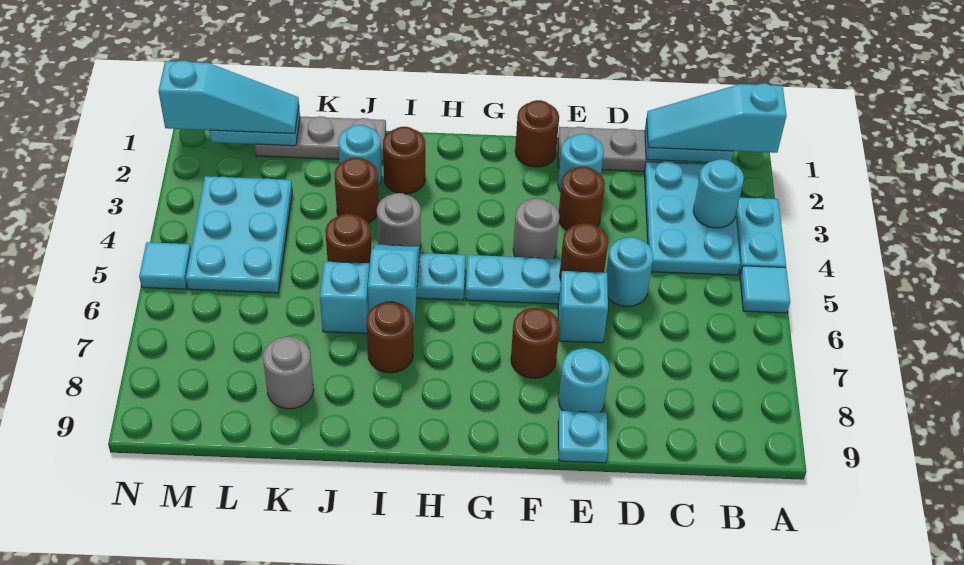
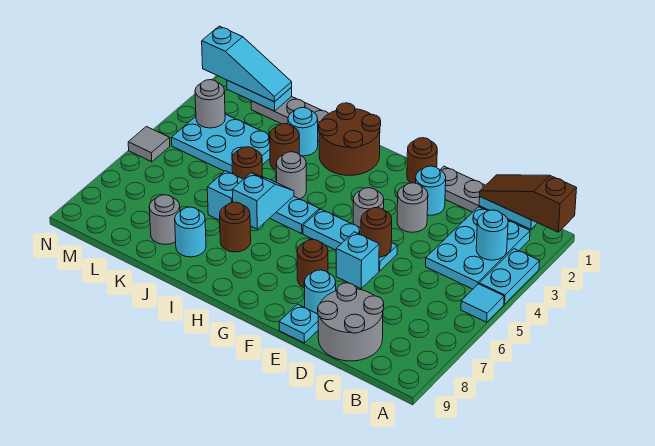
cyan 1x3 slope [647,84,787,153] -> brown 1x3 slope [480,175,577,232]
none -> grey 2x2 round brick [318,283,384,361]
cyan 1x1 round brick [606,237,654,307] -> cyan 1x1 round brick moved to [175,207,206,257]
brown 1x1 round brick [559,166,605,231] -> grey 1x1 round brick [397,183,428,232]
brown 1x1 round brick [383,127,425,194] -> brown 2x2 round brick [319,103,381,175]
cyan 2x3 plate [186,176,292,293] -> cyan 2x3 plate turned to [172,114,270,174]
none -> grey 1x1 round brick [195,80,225,128]
cyan 1x1 tile [139,242,191,289] -> grey 1x1 tile [128,127,170,162]

